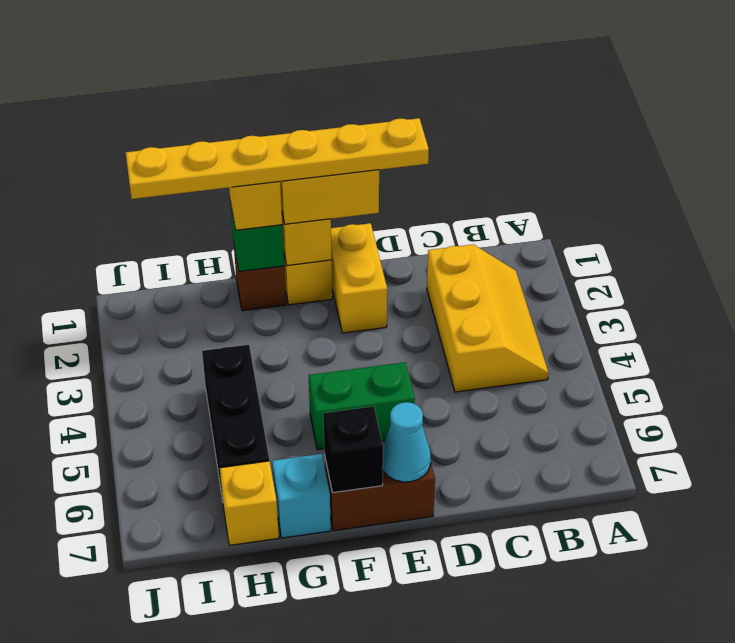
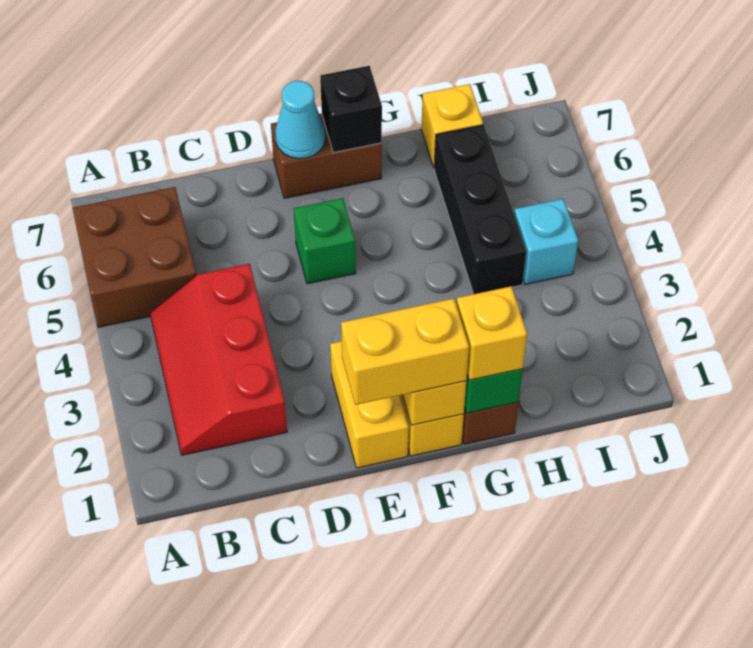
none -> brown 2x2 brick [73,187,196,327]
yellow 2x3 slope [427,244,549,392] -> red 2x3 slope [150,264,287,455]
yellow 1x6 plate [126,118,429,199] -> none
green 1x2 brick [309,362,415,450] -> green 1x1 brick [294,198,356,284]
cyan 1x1 brick [272,454,331,538] -> cyan 1x1 brick moved to [514,199,578,284]

